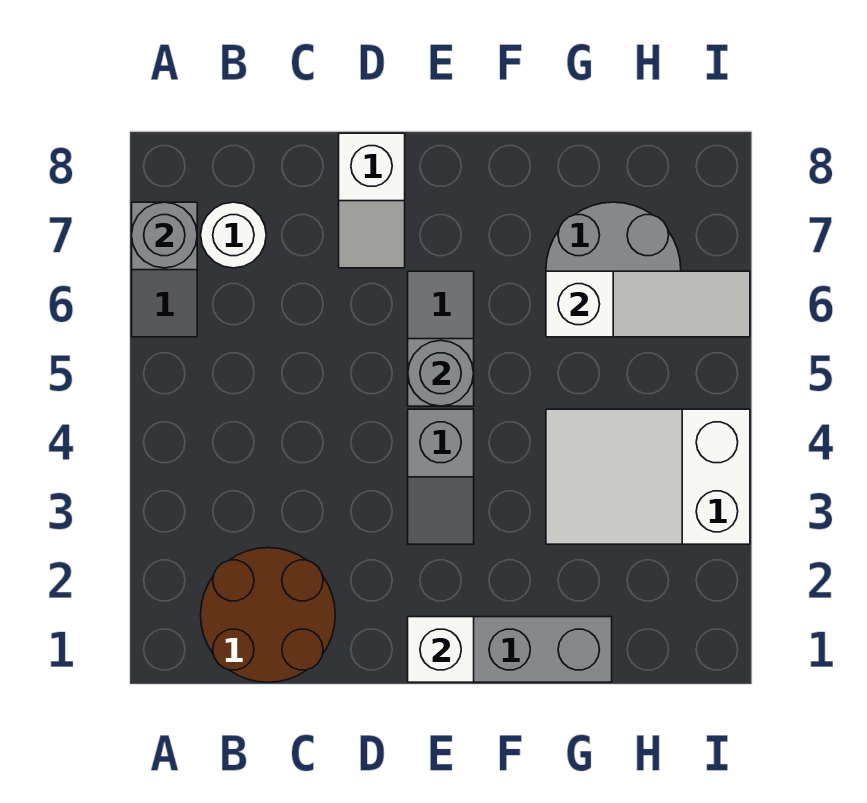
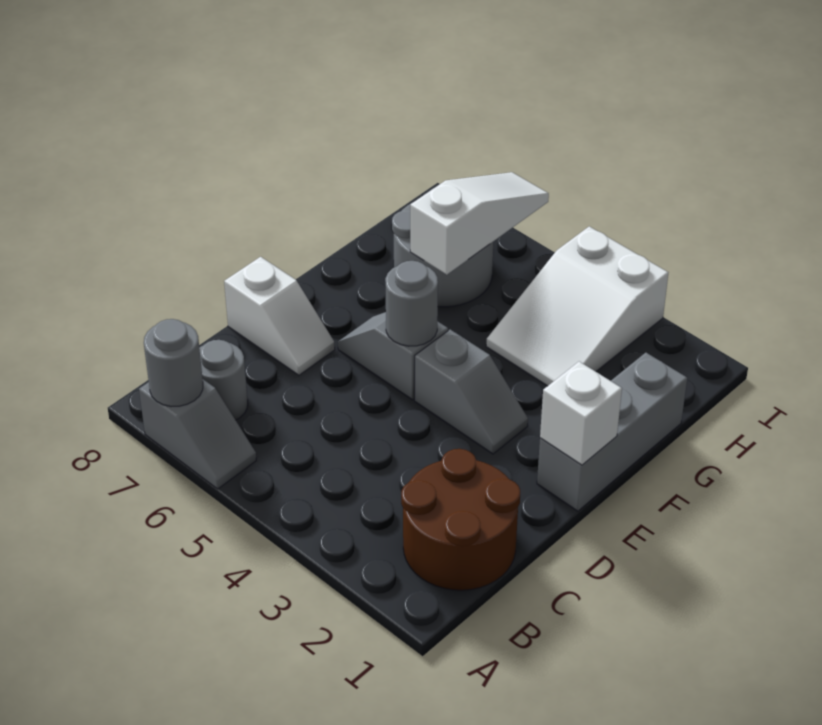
white 1x1 round brick [201,202,266,268] -> grey 1x1 round brick [199,340,248,420]

